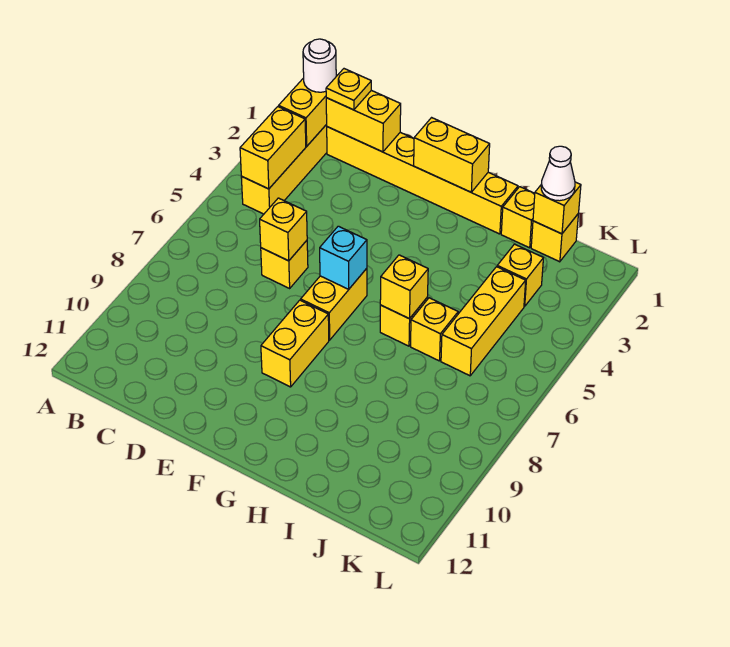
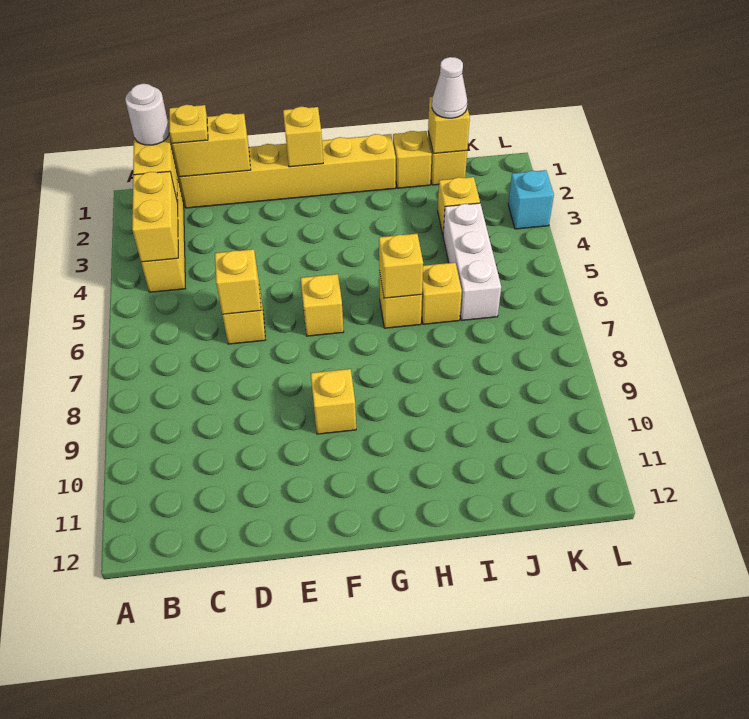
yellow 1x2 brick [414,118,490,192] -> yellow 1x1 brick [283,107,323,167]
yellow 1x2 brick [301,268,367,340] -> yellow 1x1 brick [301,274,344,336]
cyan 1x1 brick [320,226,367,289] -> cyan 1x1 brick moved to [508,170,554,229]
yellow 1x2 brick [261,300,329,387] -> yellow 1x1 brick [311,369,356,434]
yellow 1x3 brick [441,267,526,376] -> white 1x3 brick [443,203,501,321]

